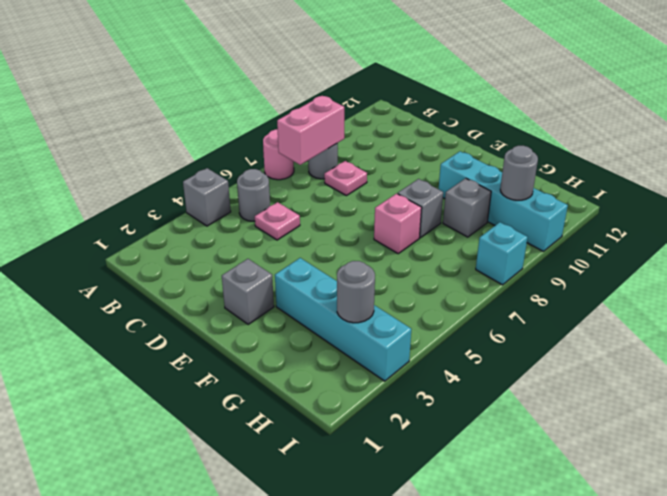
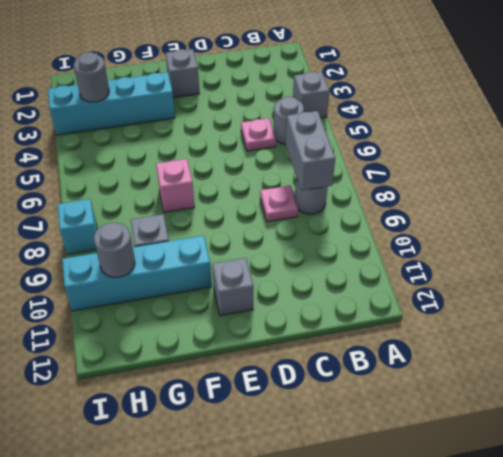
pink 1x1 round brick [263,129,294,180] -> none
pink 1x2 brick [277,96,344,165] -> grey 1x2 brick [286,111,335,191]
grey 1x1 brick [398,179,443,238] -> grey 1x1 brick moved to [212,258,253,316]

